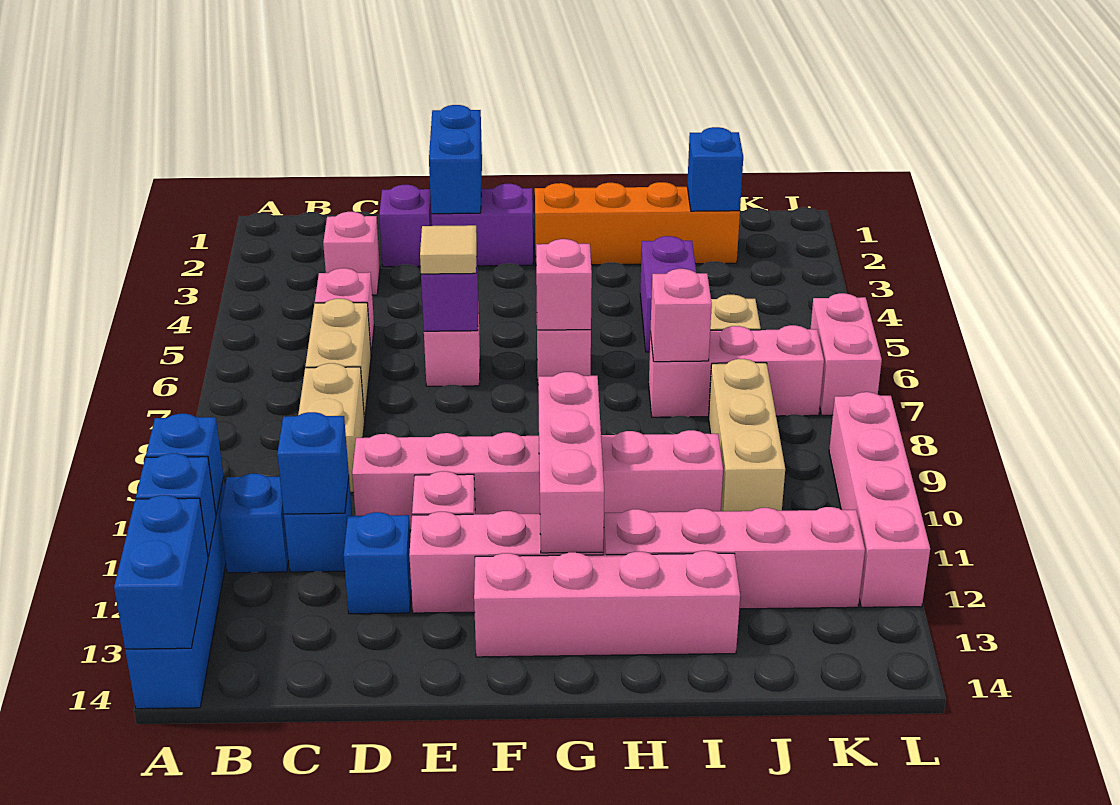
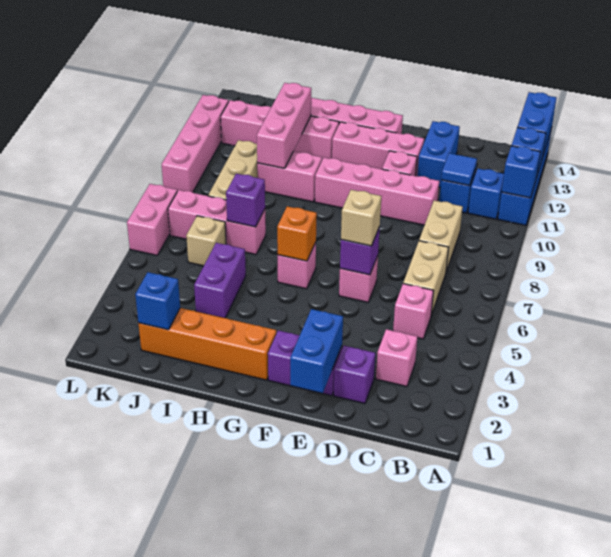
blue 1x1 brick [277,412,349,514] -> blue 1x1 tile [441,153,477,186]
blue 1x1 brick [344,512,411,614] -> blue 1x2 brick [417,121,460,188]
tan 1x1 tile [420,225,477,274] -> tan 1x1 brick [341,190,381,246]
pink 1x1 brick [536,239,592,330] -> orange 1x1 brick [277,206,317,261]
pink 1x3 brick [538,372,604,553] -> pink 1x3 brick moved to [257,83,311,168]
pink 1x1 brick [650,269,712,362] -> purple 1x1 brick [226,174,265,227]

